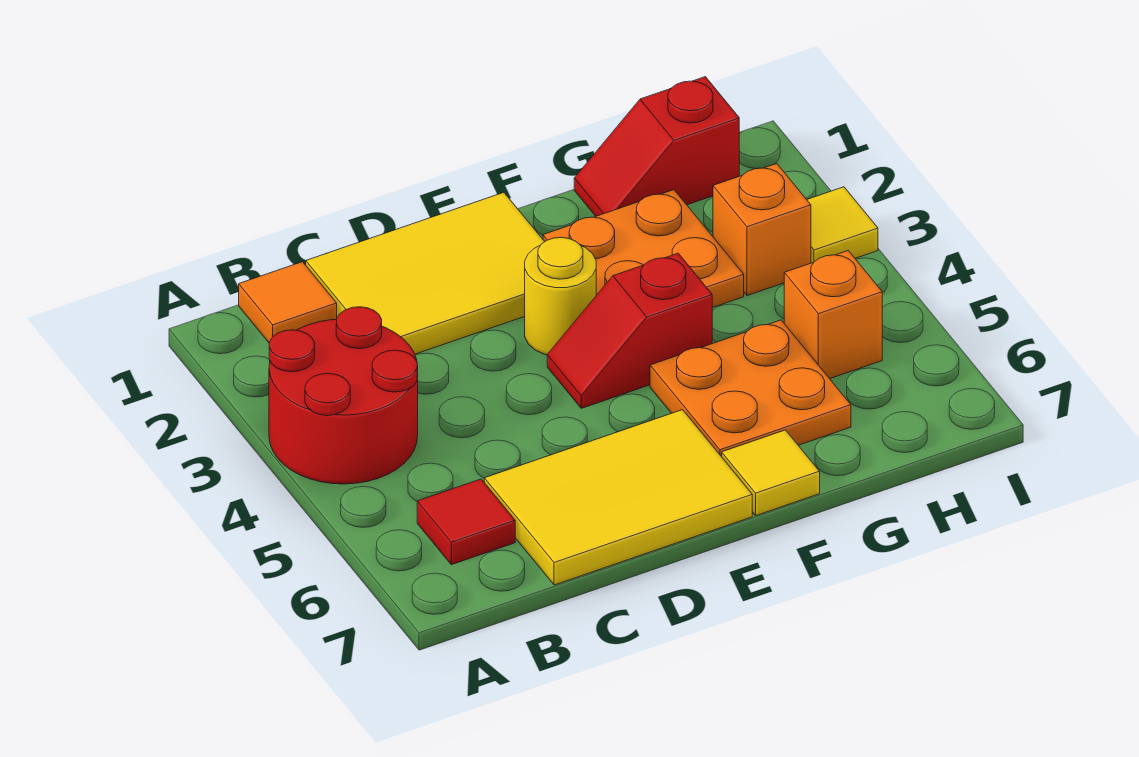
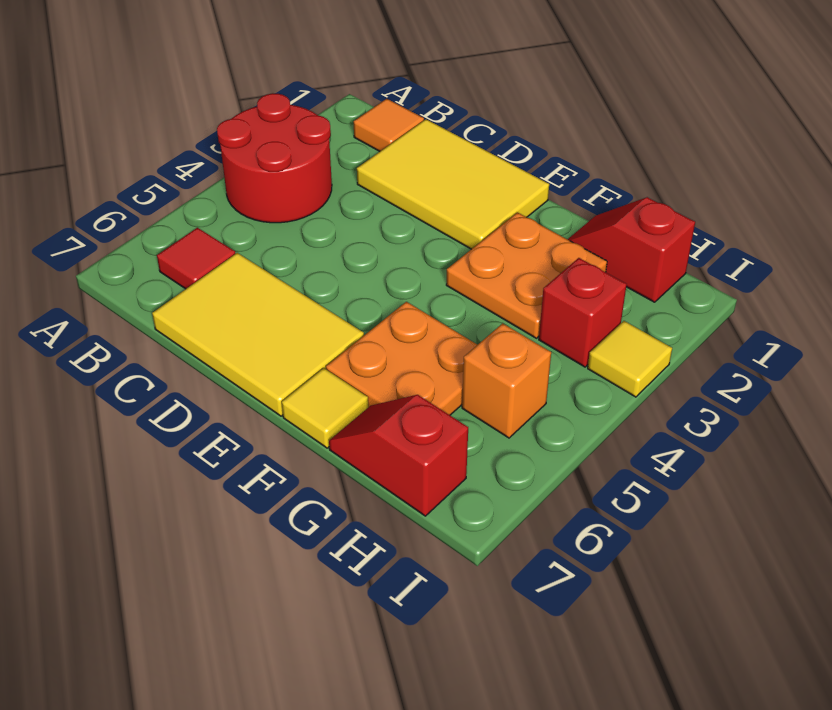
yellow 1x1 round brick [525,237,596,355] -> none
red 1x2 slope [547,253,712,408] -> red 1x2 slope moved to [329,395,468,516]
orange 1x1 brick [713,164,811,296] -> red 1x1 brick [539,258,627,367]

